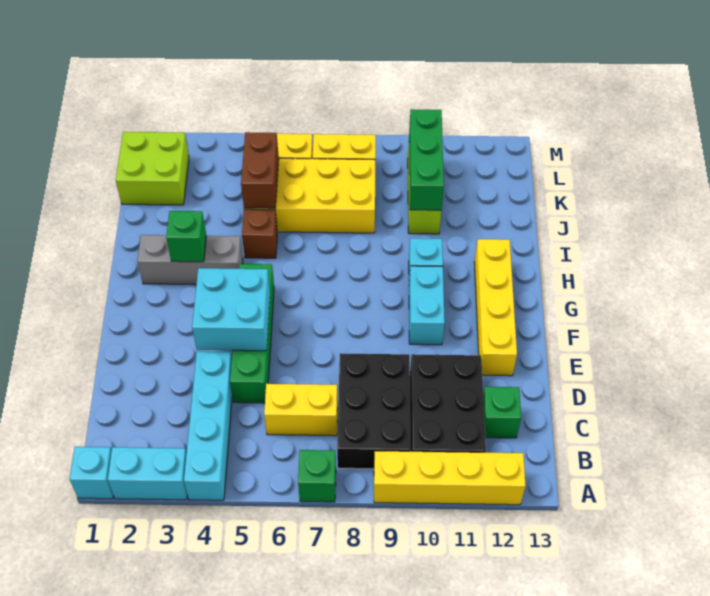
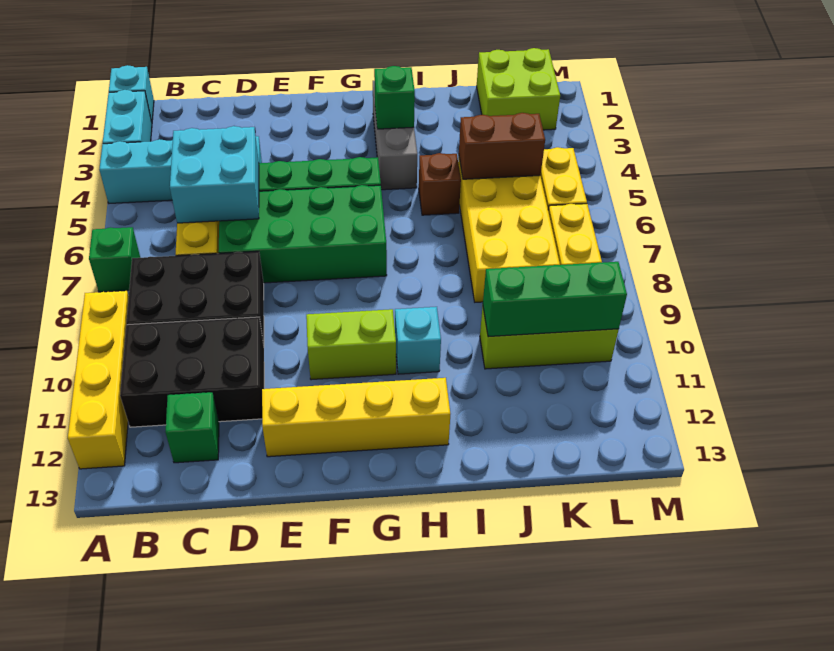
none -> green 2x4 brick [218,185,387,283]
cyan 2x2 brick [192,268,270,351] -> cyan 2x2 brick moved to [170,126,259,223]
cyan 1x2 brick [409,266,445,345] -> lime 1x2 brick [306,309,396,380]

